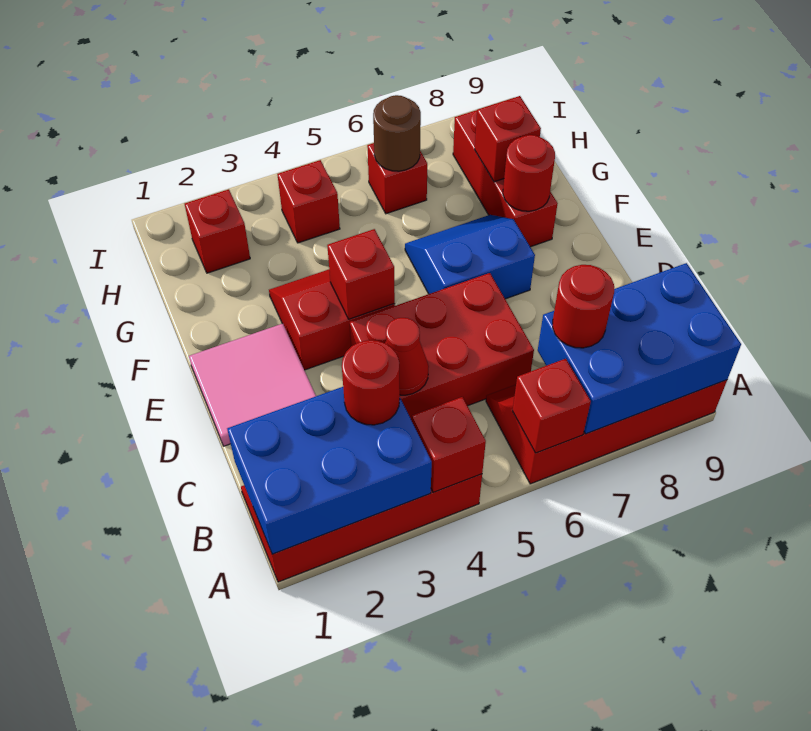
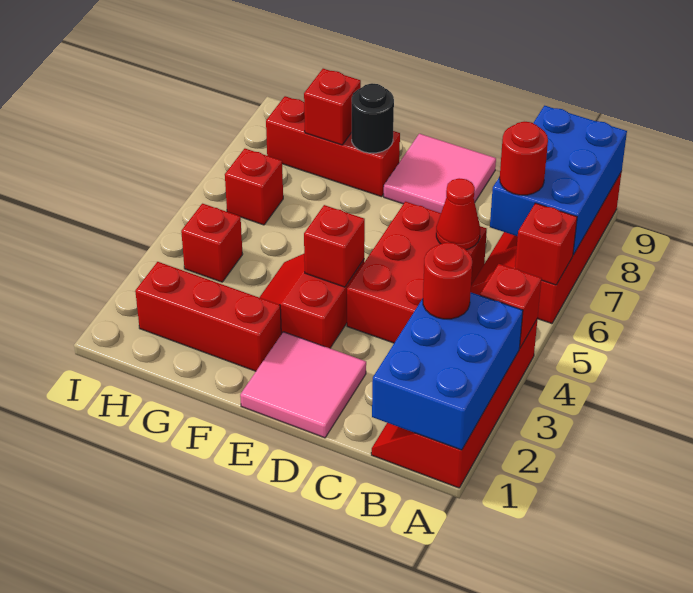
red 1x1 cone [385,318,429,395] -> red 1x1 cone moved to [436,178,480,250]
none -> pink 2x2 tile [384,134,496,213]
blue 2x2 slope [405,215,535,299] -> none
red 1x1 round brick [503,135,555,211] -> black 1x1 round brick [352,83,394,153]
red 1x1 brick [185,189,250,273] -> red 1x3 brick [135,262,281,371]
brown 1x1 round brick [373,95,421,171] -> none

